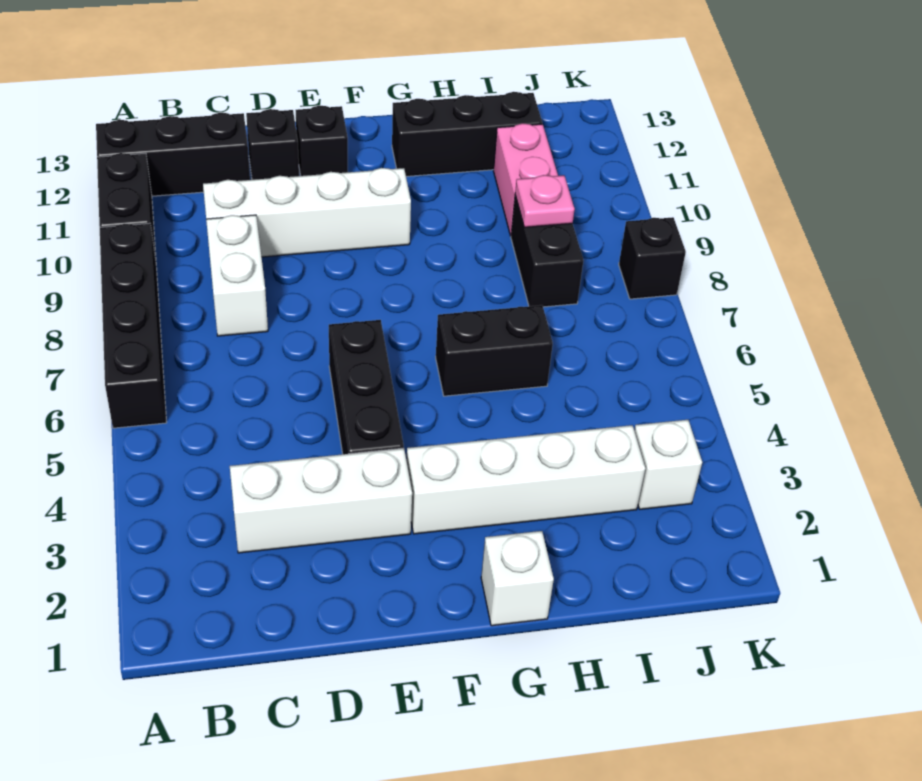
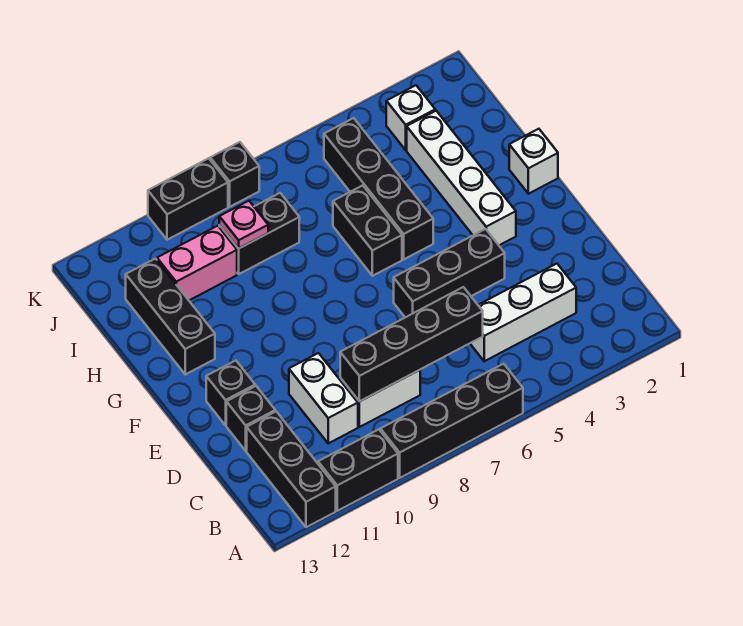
white 1x3 brick [230,448,412,553] -> white 1x3 brick turned to [470,264,576,361]
none -> black 1x4 brick [340,287,483,401]
white 1x4 brick [203,168,411,257] -> white 1x2 brick [289,353,358,443]
none -> black 1x4 brick [324,118,433,259]
none -> black 1x2 brick [148,158,228,240]

